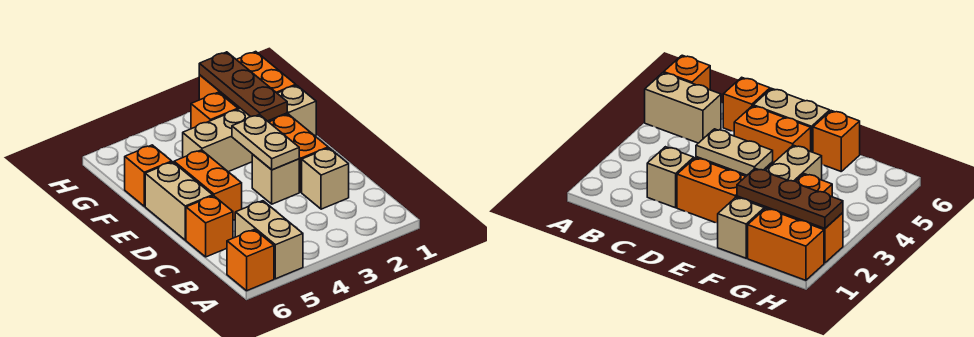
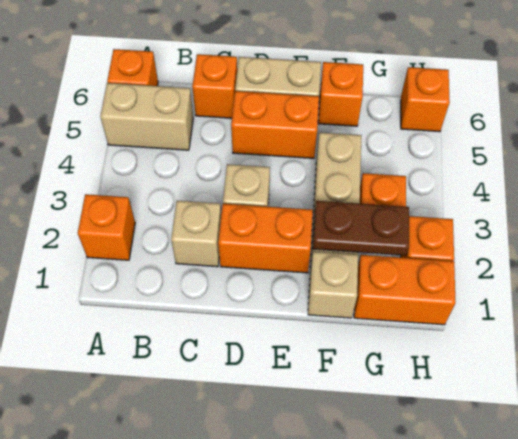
none -> orange 1x1 brick [78,194,135,260]
tan 1x2 plate [232,115,299,170] -> none
brown 1x3 plate [199,52,287,121] -> brown 1x2 plate [313,201,409,256]
none -> orange 1x1 brick [401,67,450,132]

